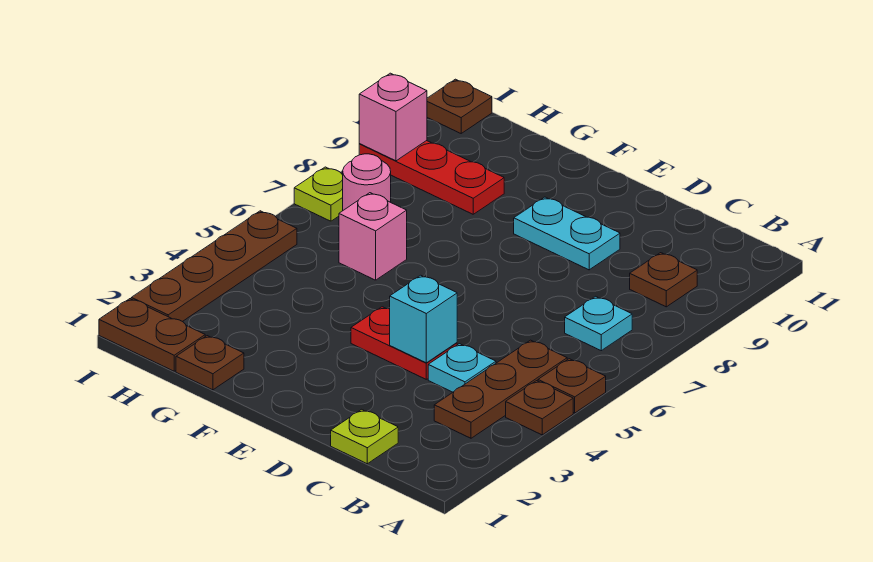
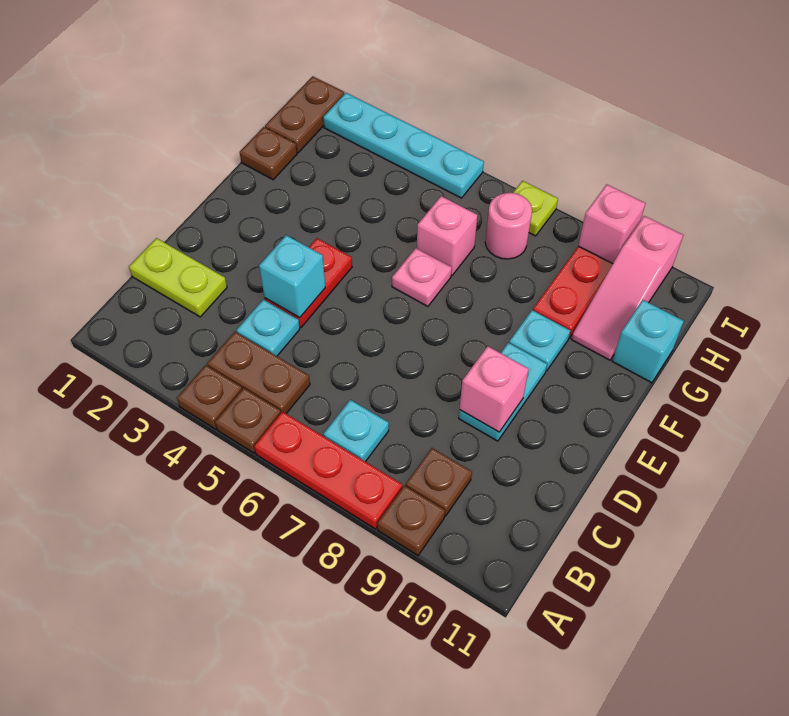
none -> red 1x3 plate [254,412,402,529]
brown 1x3 plate [434,340,567,438] -> brown 1x2 plate [207,332,310,414]
lime 1x1 plate [331,409,398,464] -> lime 1x2 plate [129,238,227,317]
none -> pink 1x1 brick [460,346,529,432]
none -> pink 1x1 plate [392,248,452,306]
none -> cyan 1x1 plate [509,310,570,371]
none -> pink 1x3 slope [571,216,683,360]
none -> cyan 1x1 brick [612,300,684,383]
brown 1x4 plate [131,211,297,322] -> cyan 1x4 plate [323,93,484,198]
brown 1x1 plate [427,79,492,133] -> brown 1x1 plate moved to [377,486,445,555]

